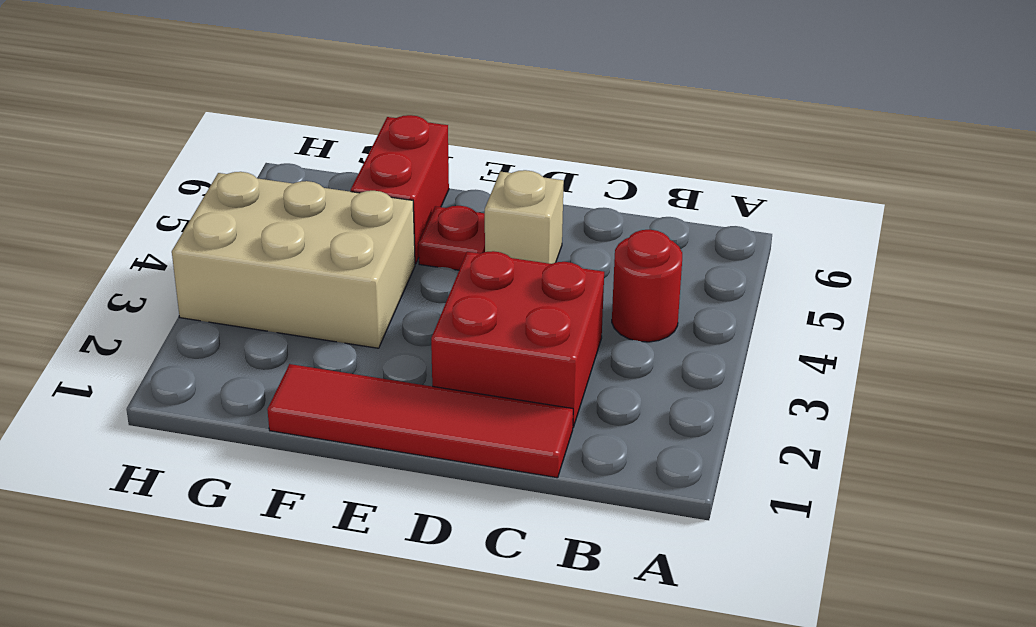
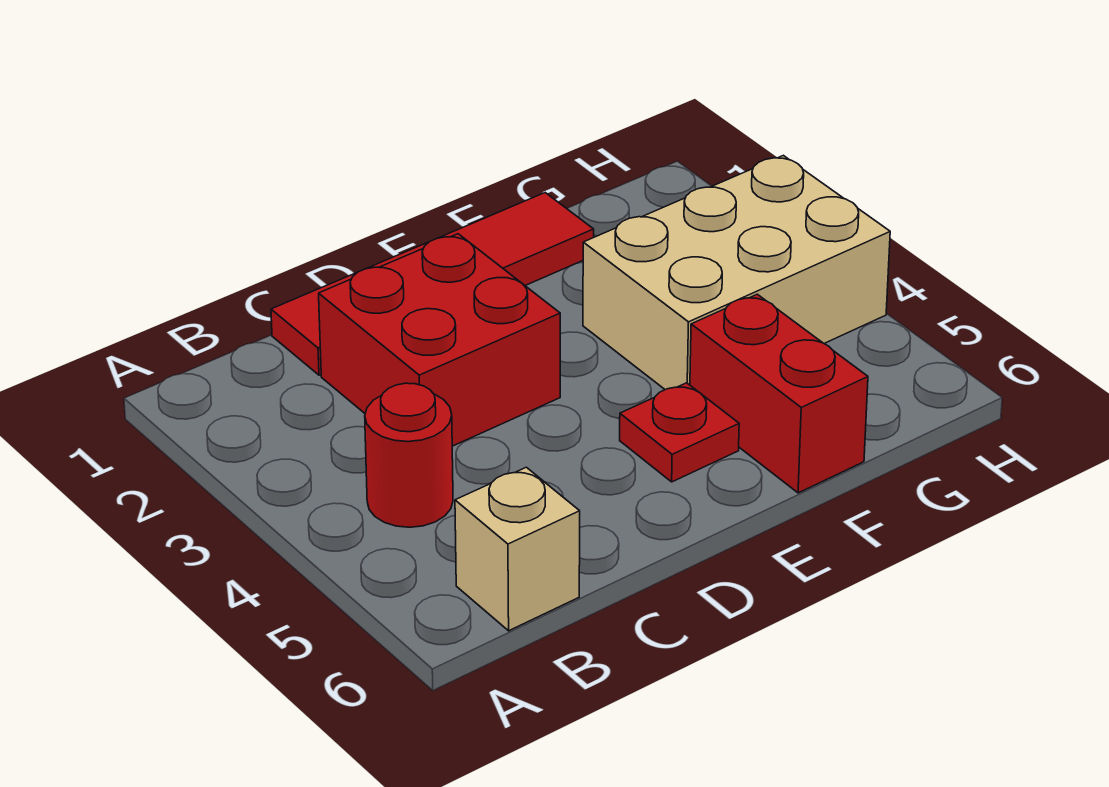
tan 1x1 brick [485,170,564,264] -> tan 1x1 brick moved to [455,467,580,631]

